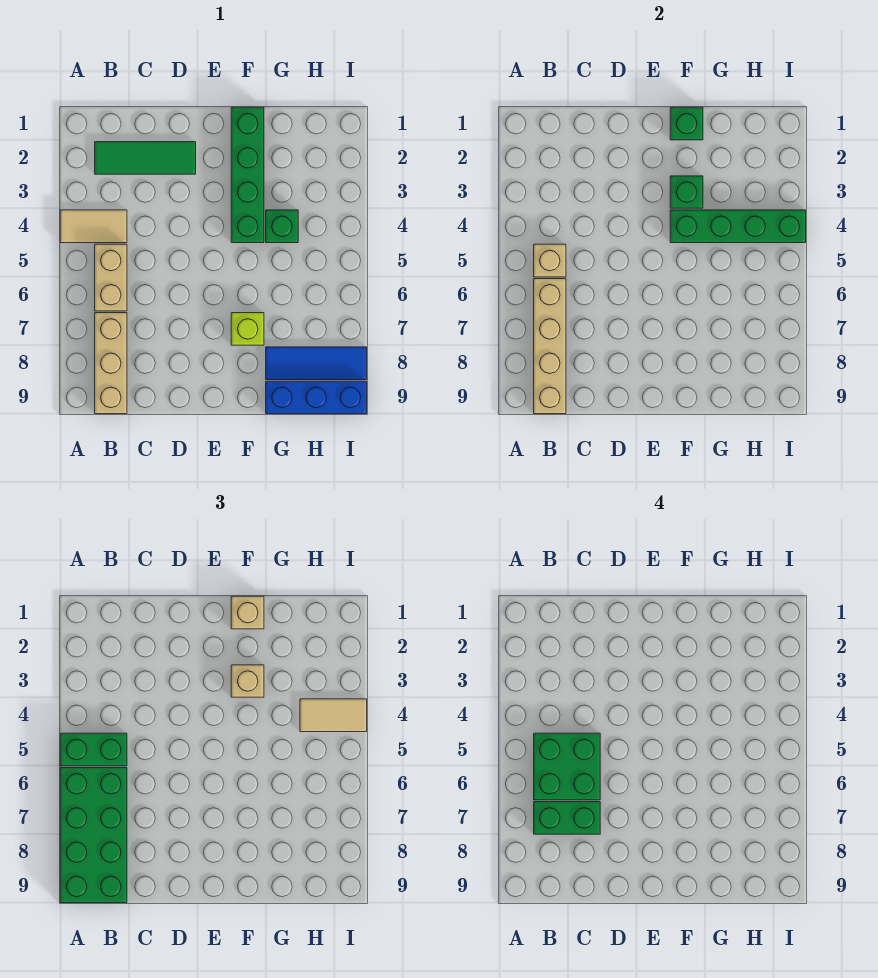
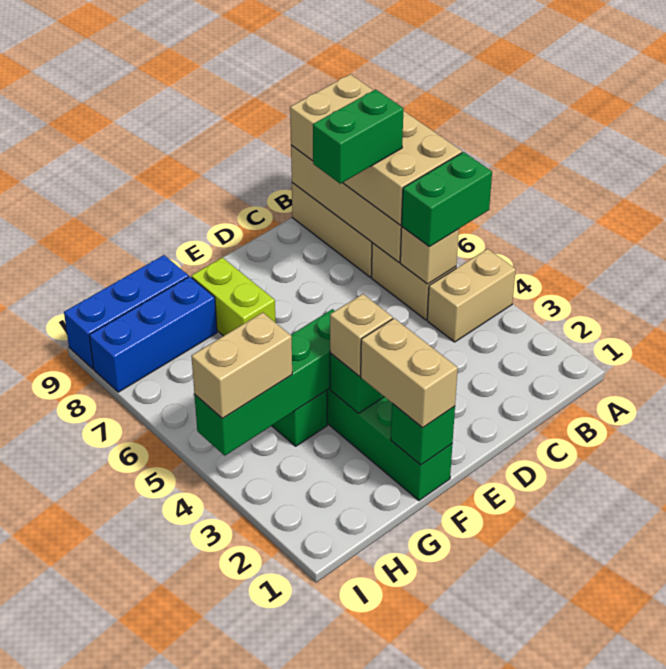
tan 1x2 tile [60,210,127,243] -> tan 1x2 brick [427,249,516,342]
green 2x4 brick [60,768,127,903] -> tan 2x4 brick [290,74,462,225]
green 1x3 tile [95,142,196,174] -> none
green 2x2 brick [534,733,600,800] -> none
tan 1x1 brick [231,596,264,629] -> tan 1x2 brick [361,318,458,428]
lime 1x1 brick [231,313,264,345] -> lime 1x2 brick [191,257,276,336]
blue 1x3 tile [266,347,367,380] -> blue 1x3 brick [89,276,217,392]
tan 1x2 tile [300,699,367,732] -> tan 1x2 brick [192,312,292,419]

